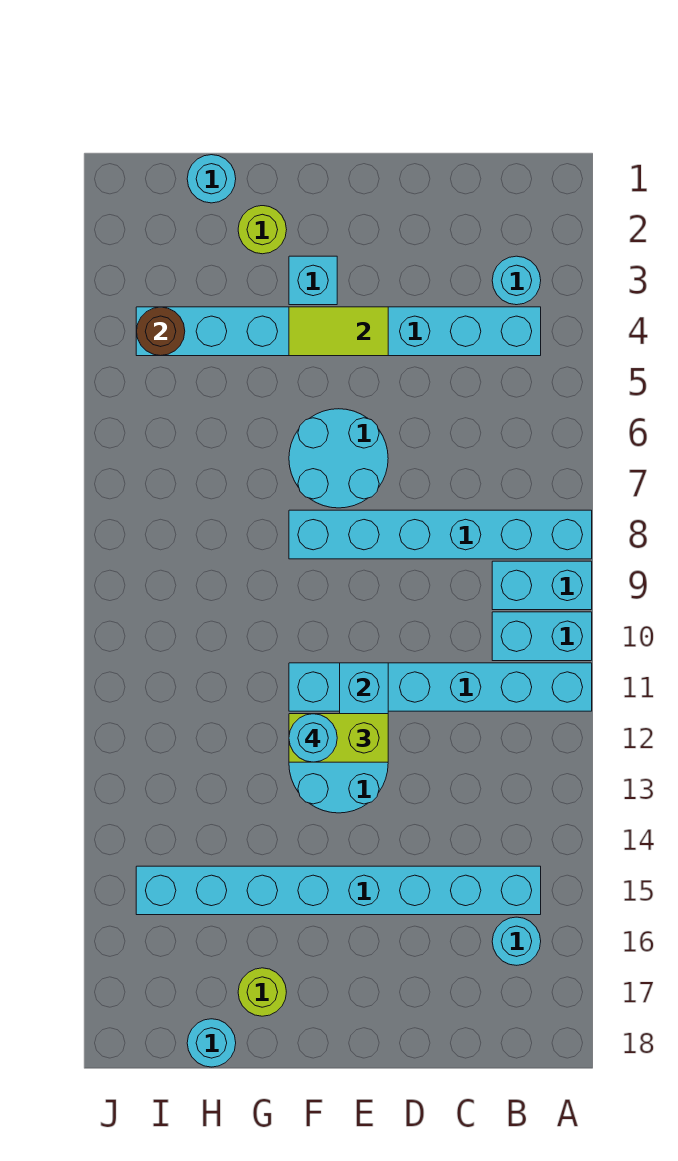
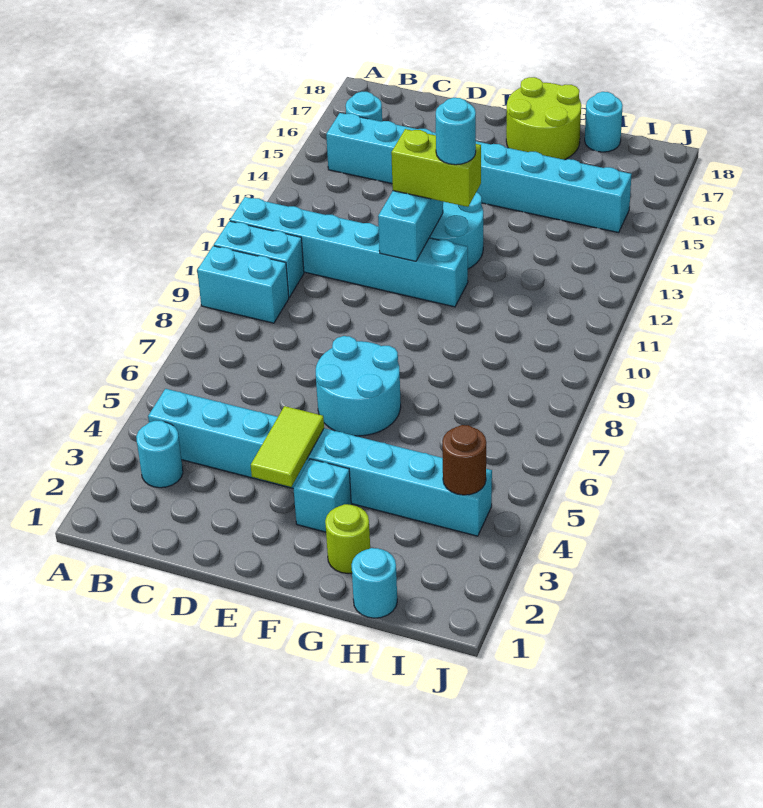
cyan 1x6 brick [289,510,592,559] -> none
lime 1x2 tile [289,307,388,356] -> lime 1x2 tile turned to [251,406,324,487]
lime 1x1 round brick [238,968,286,1016] -> lime 2x2 round brick [506,77,581,160]

